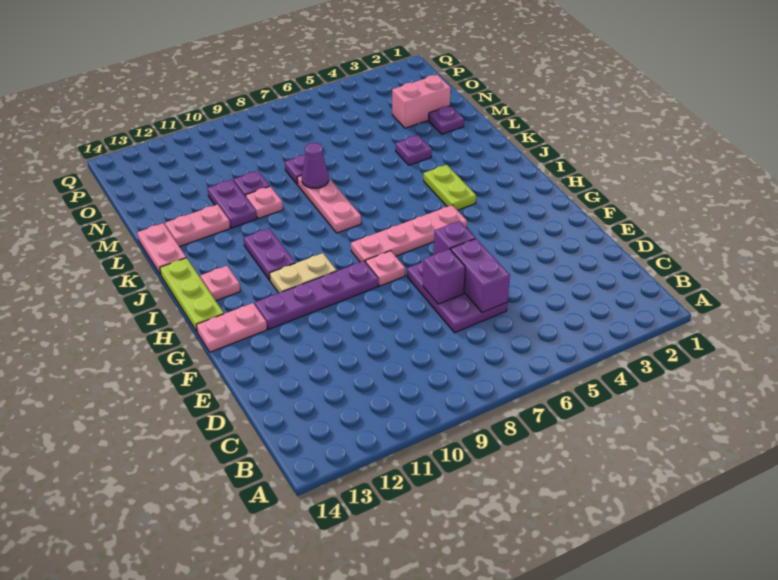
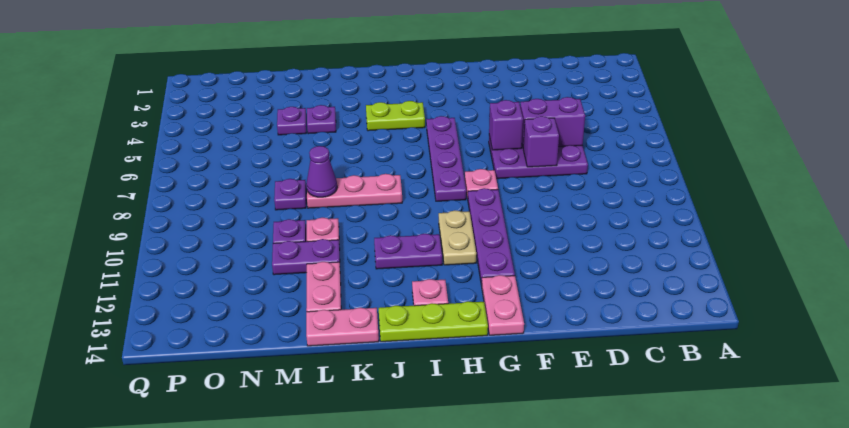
pink 1x4 plate [351,205,467,262] -> purple 1x4 plate [426,116,466,201]
purple 1x1 plate [429,106,464,134] -> purple 1x1 plate moved to [277,107,306,135]
pink 1x2 brick [392,75,451,128] -> none

